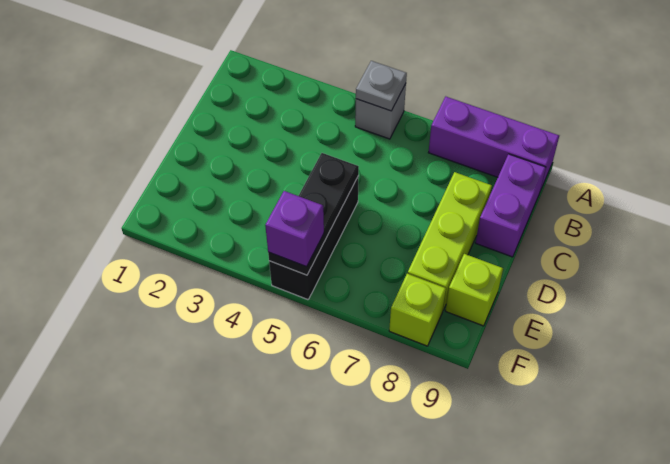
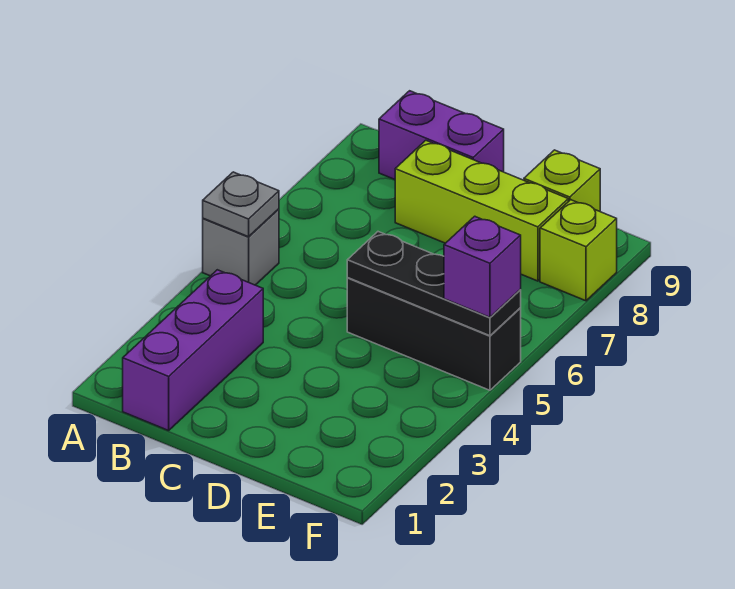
purple 1x3 brick [428,97,559,191] -> purple 1x3 brick moved to [123,270,263,431]

